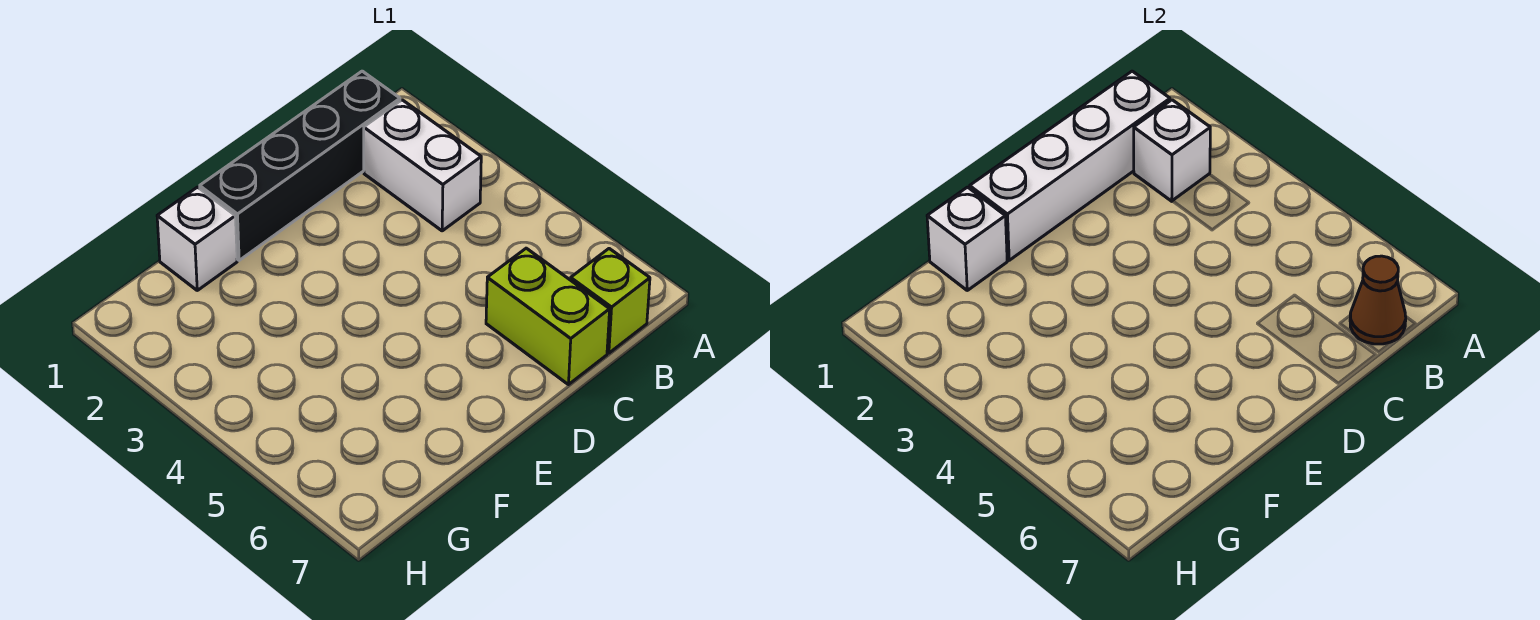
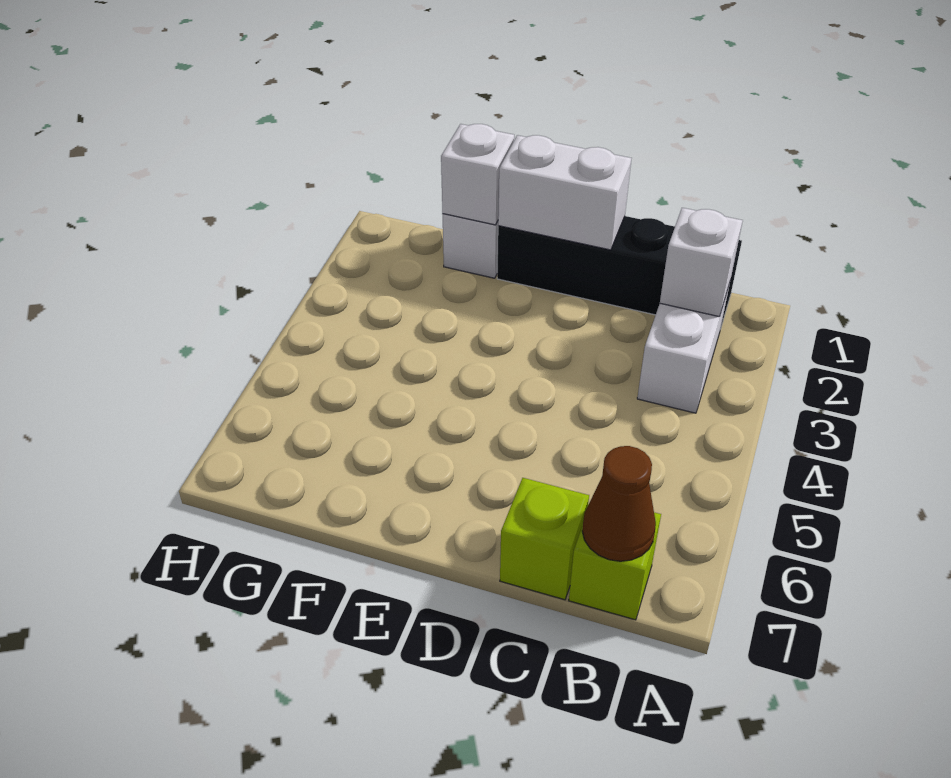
white 1x4 brick [970,71,1170,260] -> white 1x2 brick [498,135,631,250]
lime 1x2 brick [486,248,610,385] -> lime 1x1 brick [500,478,589,600]

